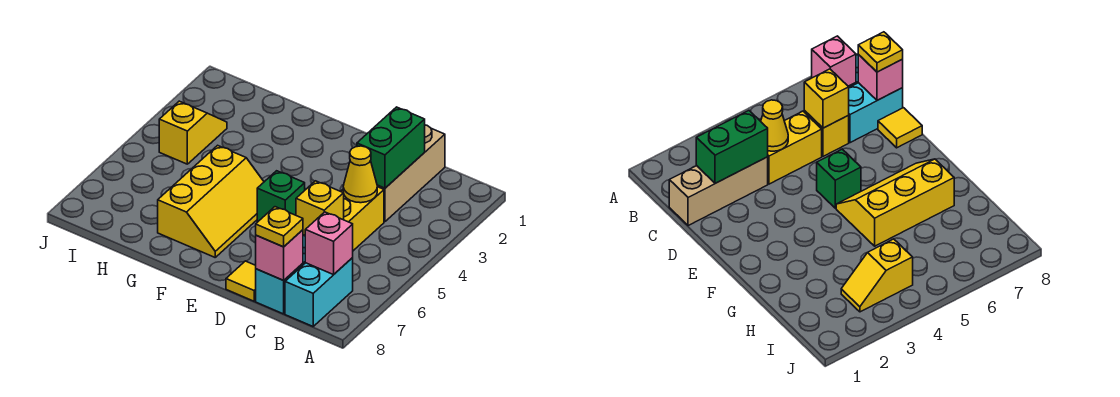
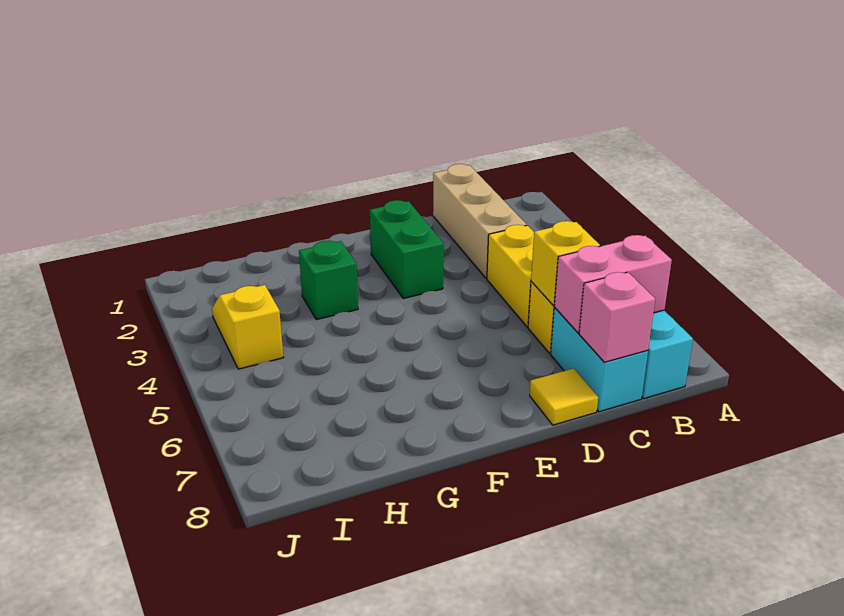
pink 1x1 brick [305,212,353,275] -> pink 1x2 brick [554,235,672,333]
green 1x2 brick [357,107,425,188] -> green 1x2 brick moved to [370,200,444,298]
yellow 1x1 cone [343,146,377,203] -> none
yellow 1x1 plate [256,207,303,247] -> none
green 1x1 brick [257,171,305,221] -> green 1x1 brick moved to [299,241,358,320]
yellow 2x3 slope [158,145,264,257] -> none

